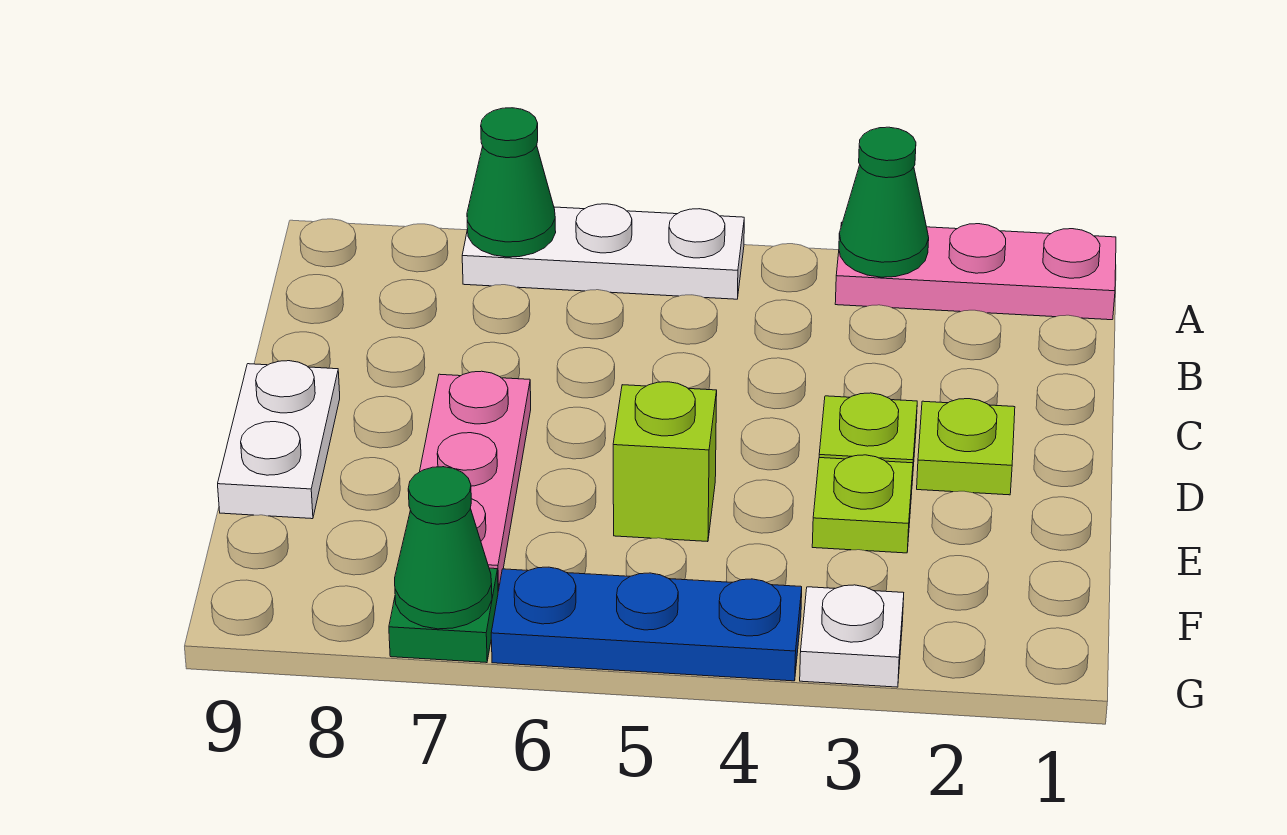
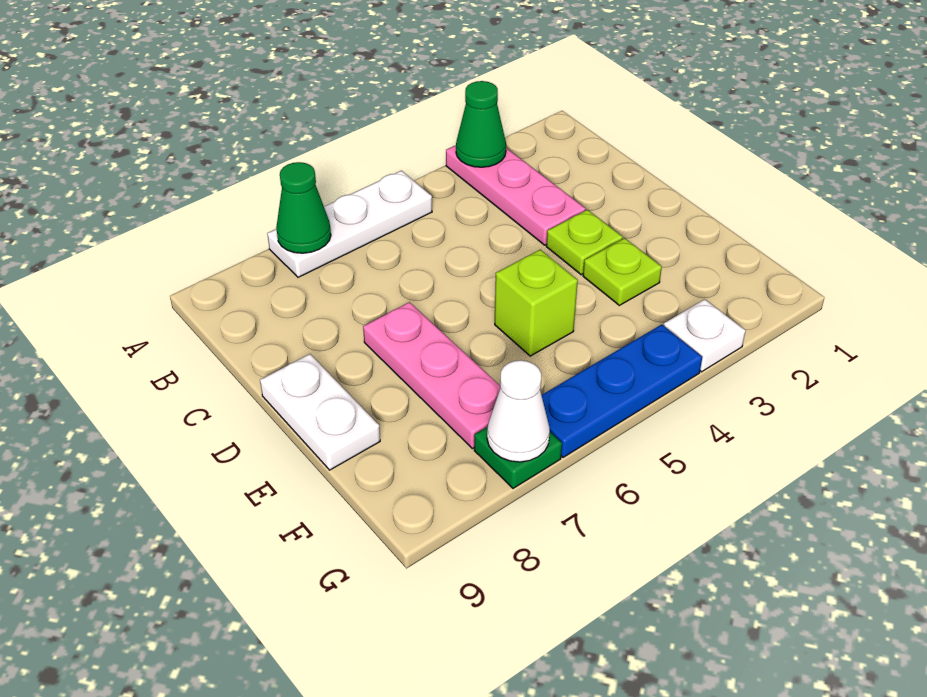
pink 1x3 plate [835,223,1116,320] -> pink 1x3 plate turned to [446,145,586,245]
lime 1x1 plate [917,399,1015,495] -> none
green 1x1 cone [395,467,492,629] -> white 1x1 cone [487,360,550,462]

